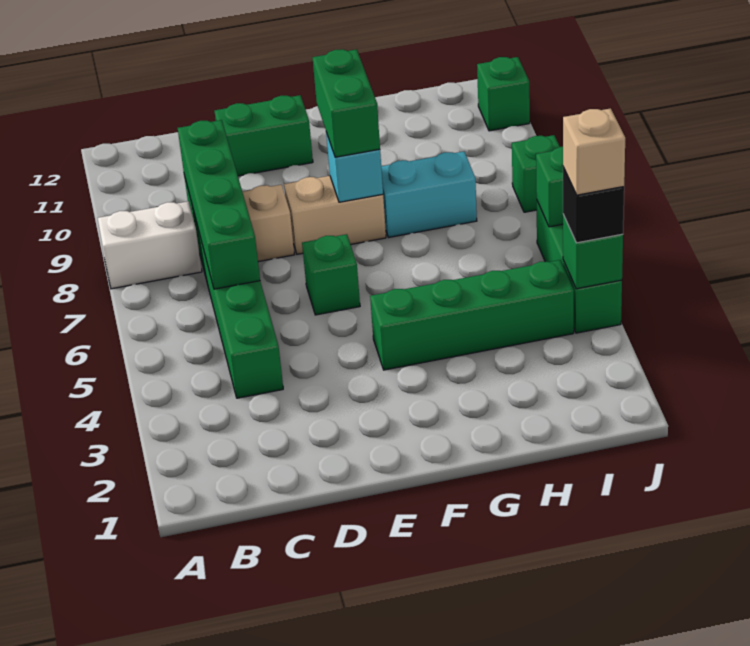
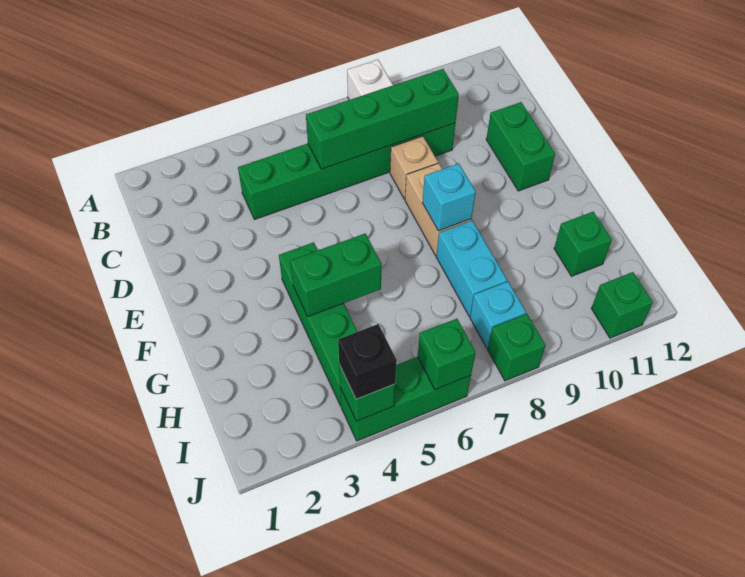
green 1x1 brick [302,234,360,315] -> green 1x1 brick moved to [554,212,612,276]
green 1x2 brick [312,49,380,157] -> green 1x2 brick moved to [291,233,382,316]
none -> cyan 1x1 brick [470,282,526,348]
tan 1x1 brick [563,108,625,195] -> none

